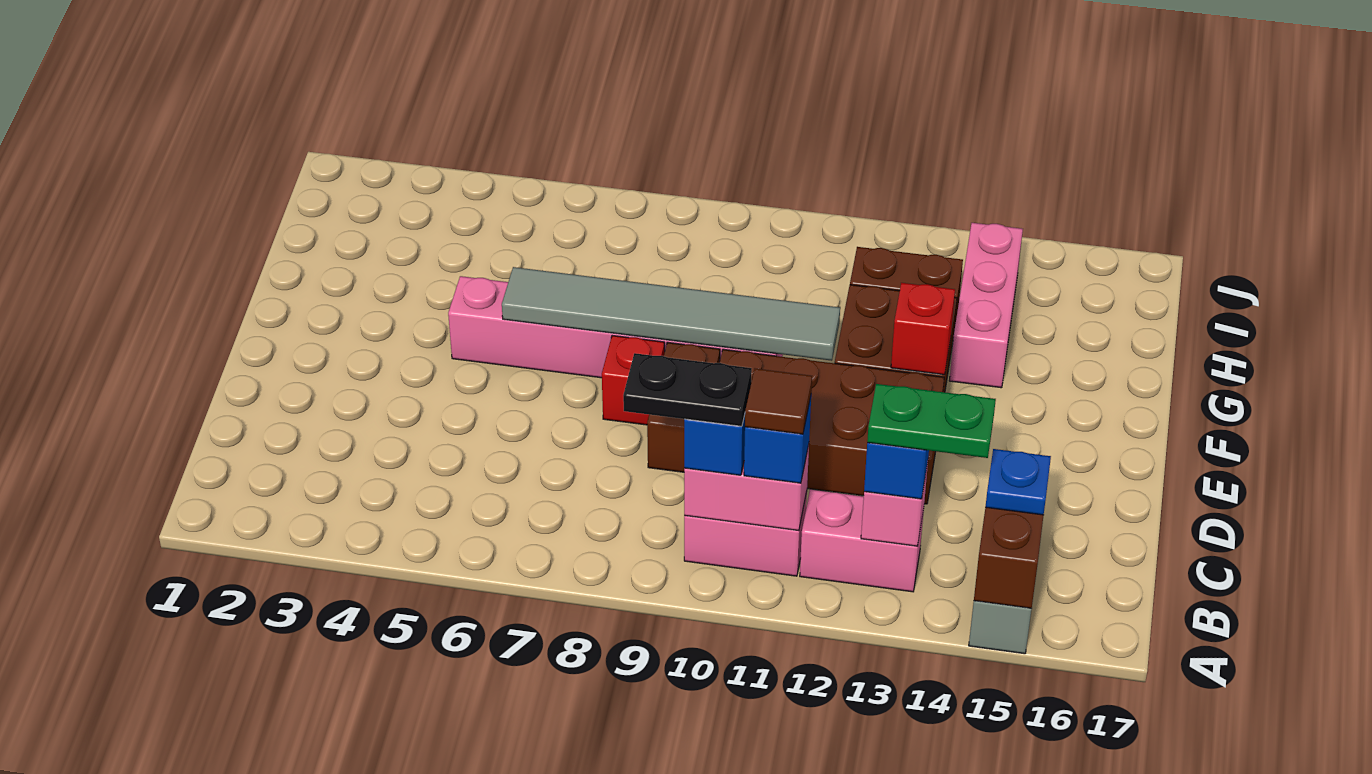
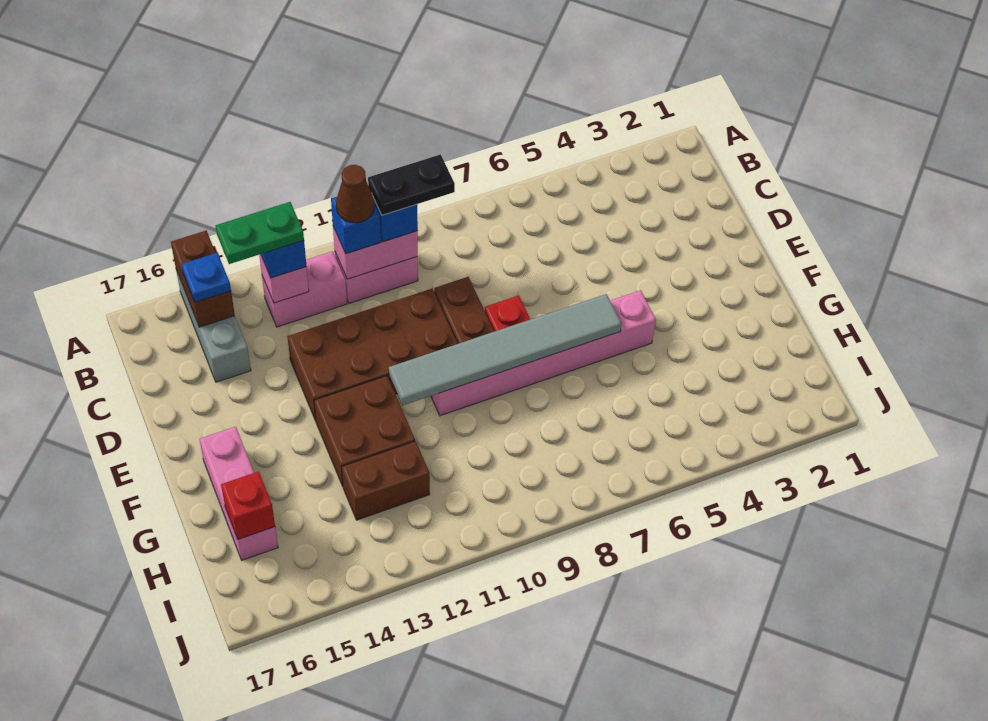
brown 1x1 tile [745,369,812,434] -> brown 1x1 cone [336,165,374,223]
red 1x1 brick [891,283,955,375] -> red 1x1 brick moved to [221,471,275,539]
pink 1x3 brick [949,223,1023,388] -> pink 1x3 brick moved to [199,427,278,560]

